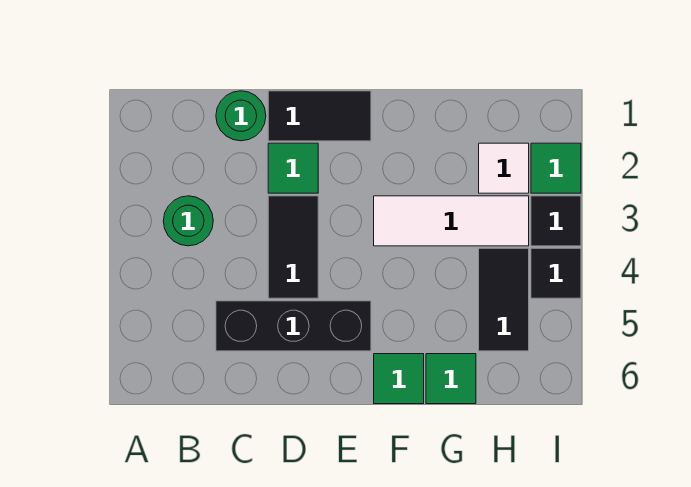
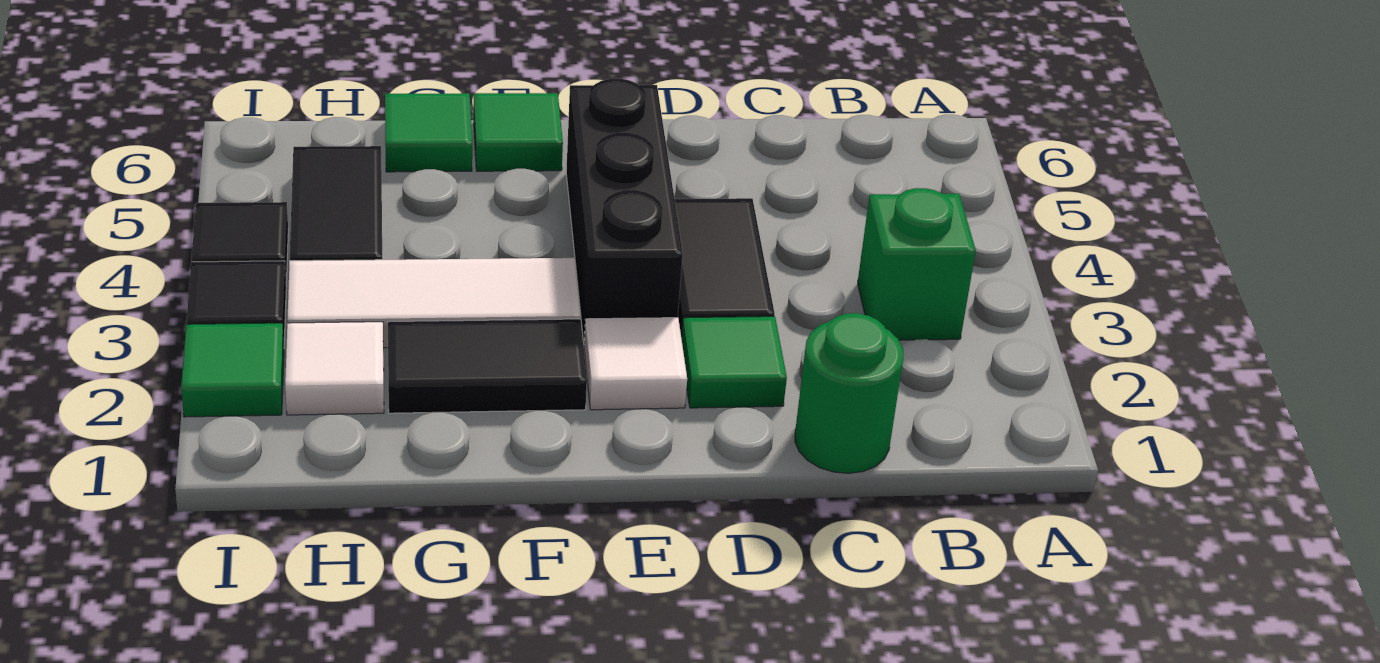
green 1x1 round brick [163,196,213,246] -> green 1x1 brick [858,188,976,340]
black 1x3 brick [216,301,371,351] -> black 1x3 brick turned to [566,79,683,342]
black 1x2 tile [268,91,371,141] -> black 1x2 tile moved to [388,319,587,413]
none -> white 1x1 tile [584,318,687,410]

